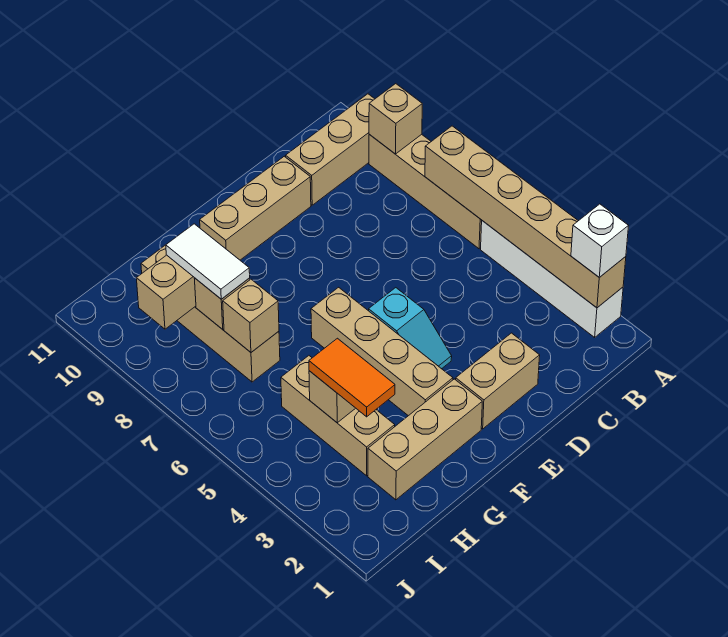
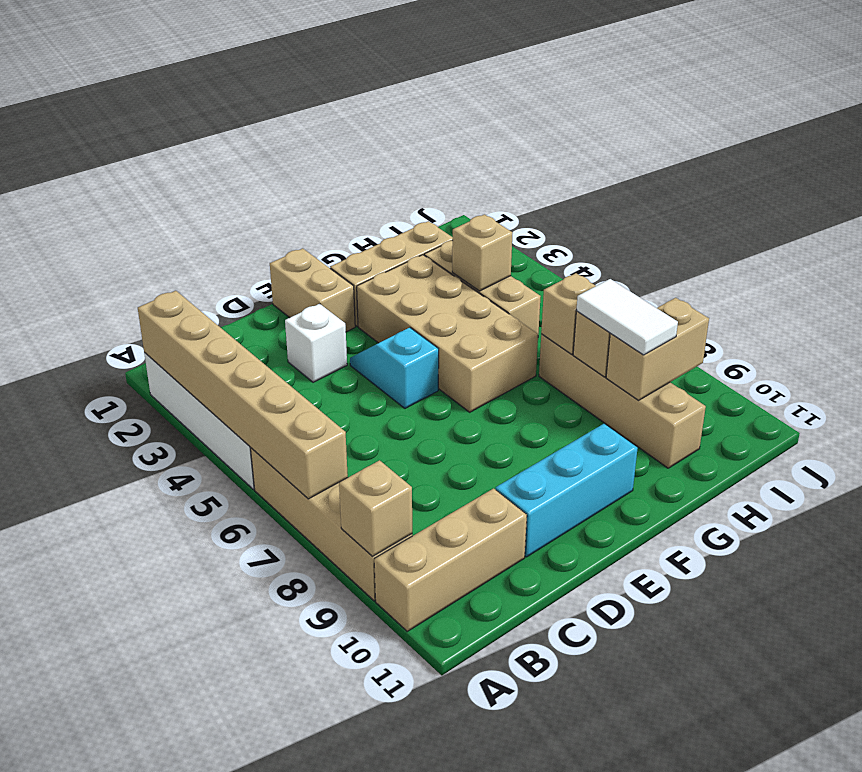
white 1x1 brick [571,204,628,277] -> white 1x1 brick moved to [285,304,347,382]
tan 1x2 brick [456,333,540,429] -> tan 1x2 brick turned to [270,248,355,332]
tan 1x3 brick [200,156,311,260] -> cyan 1x3 brick [496,424,638,557]
tan 1x4 brick [311,287,453,416] -> tan 2x4 brick [357,255,538,412]
orange 1x2 tile [309,338,395,417] -> none

